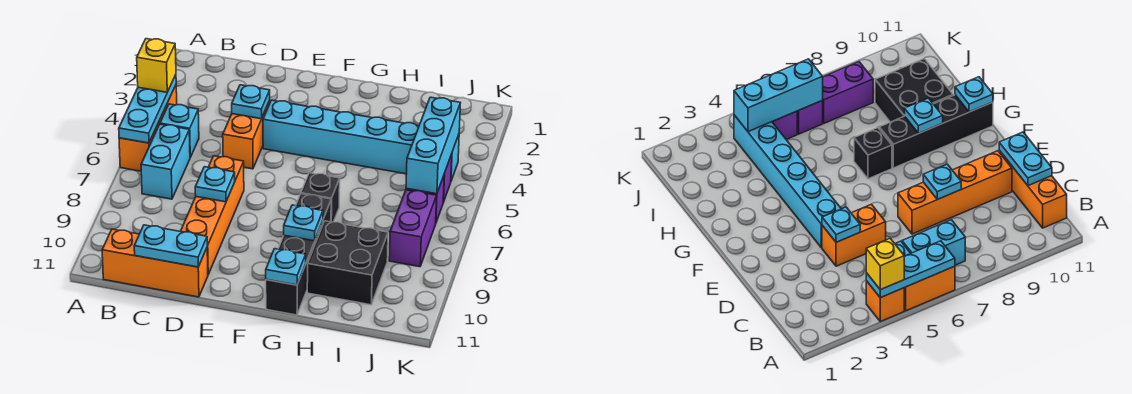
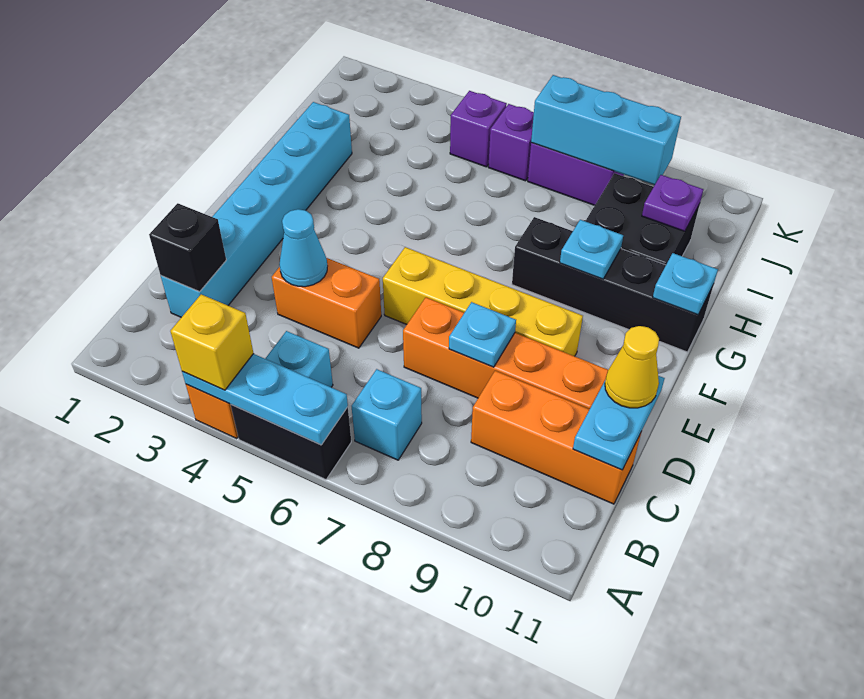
orange 1x2 brick [119,105,167,171] -> black 1x2 brick [231,405,351,479]
cyan 1x2 brick [141,124,190,199] -> cyan 1x1 brick [352,369,422,460]
orange 1x3 brick [102,229,208,297] -> orange 1x3 brick turned to [471,371,641,504]
cyan 1x1 plate [232,85,270,119] -> cyan 1x1 cone [279,209,327,287]
none -> yellow 1x1 cone [605,326,659,408]
cyan 1x6 brick [263,100,459,181] -> cyan 1x6 brick moved to [161,102,352,317]
none -> yellow 1x4 brick [383,247,583,356]
black 1x1 brick [301,173,340,222] -> black 1x1 brick moved to [149,203,226,292]
none -> purple 1x1 plate [642,175,703,231]
cyan 1x3 brick [406,97,460,194] -> cyan 1x3 brick moved to [531,75,681,185]

